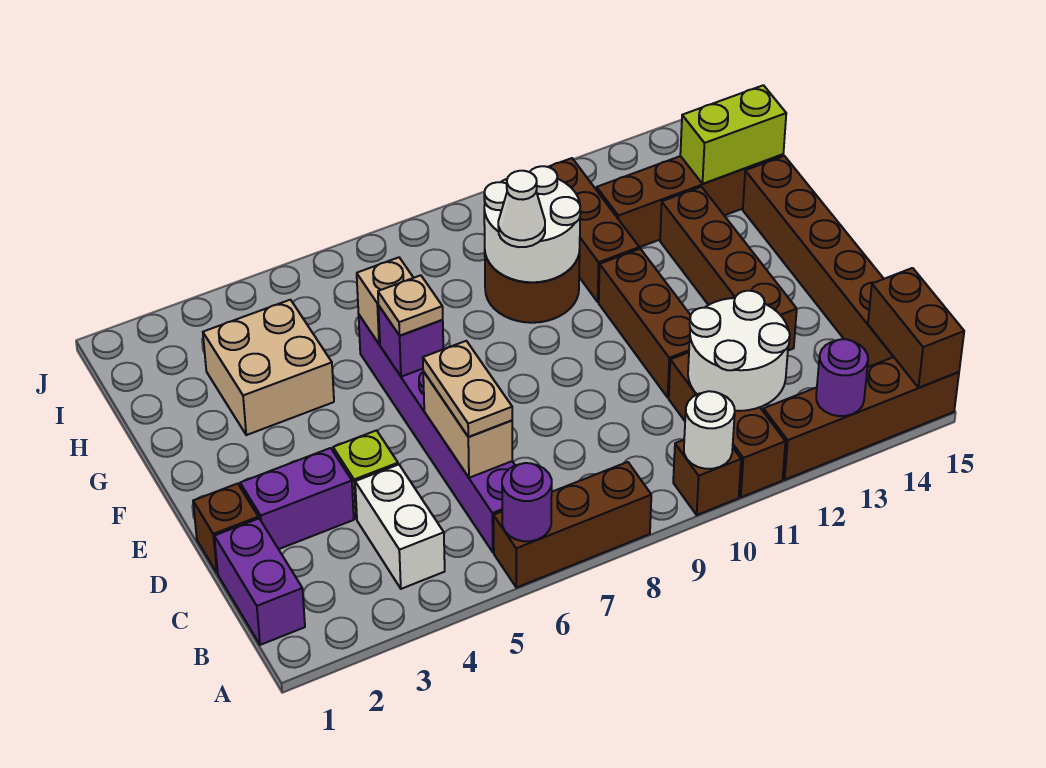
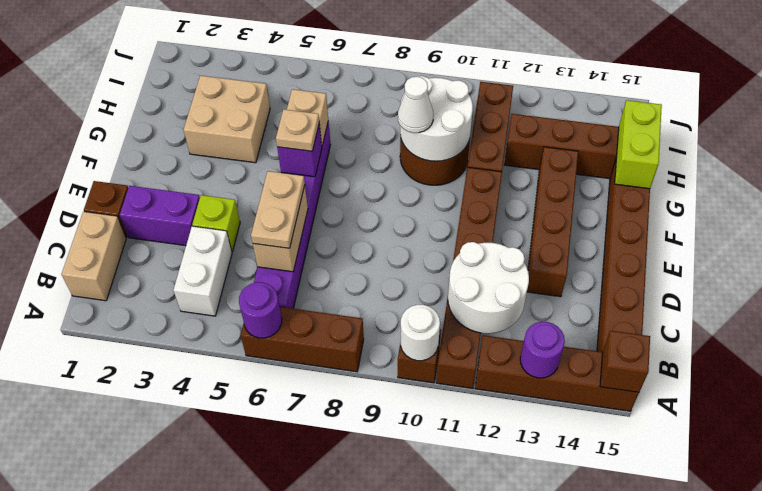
brown 1x2 brick [868,268,964,388] -> brown 1x1 brick [600,331,650,392]
purple 1x2 brick [214,518,305,645] -> tan 1x2 brick [61,212,126,301]
lime 1x2 brick [680,85,786,184] -> lime 1x2 brick turned to [615,100,662,189]

